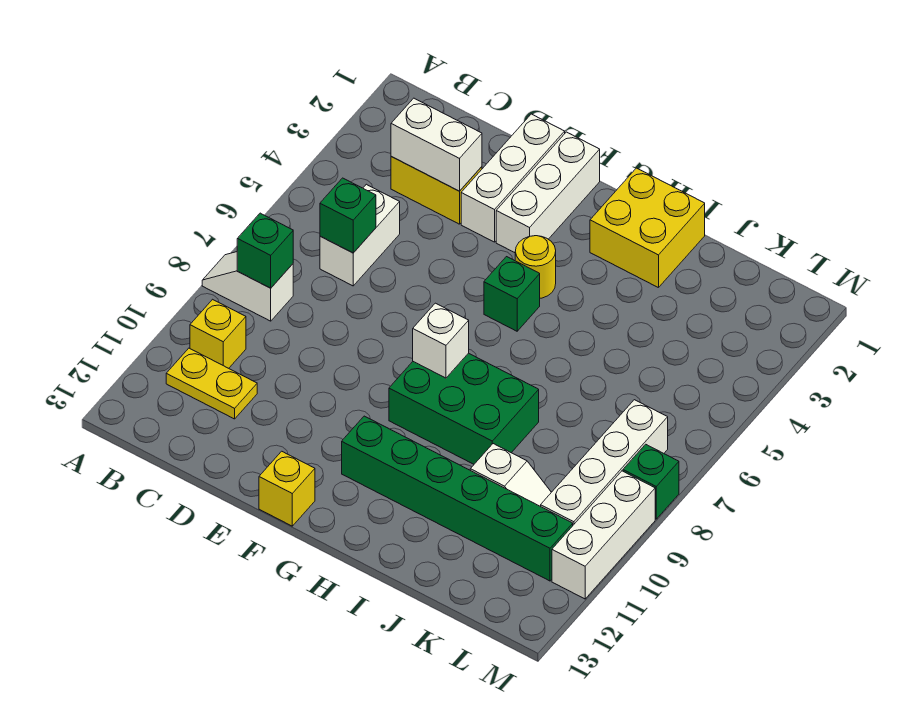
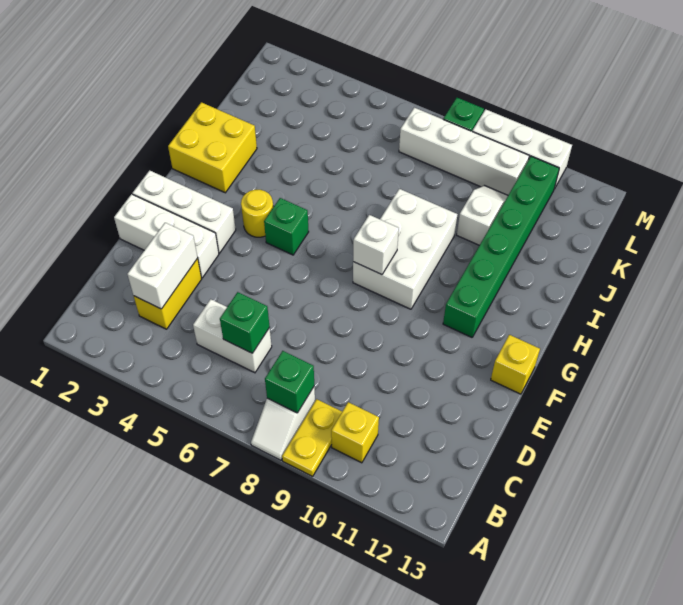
yellow 1x2 plate [166,348,257,419] -> yellow 1x2 plate moved to [282,399,342,476]
green 2x3 brick [389,353,539,464] -> white 2x3 brick [353,189,457,309]

